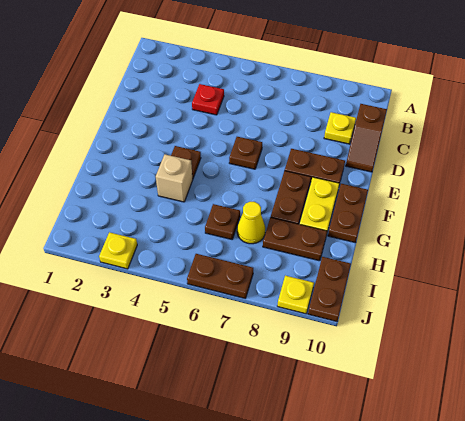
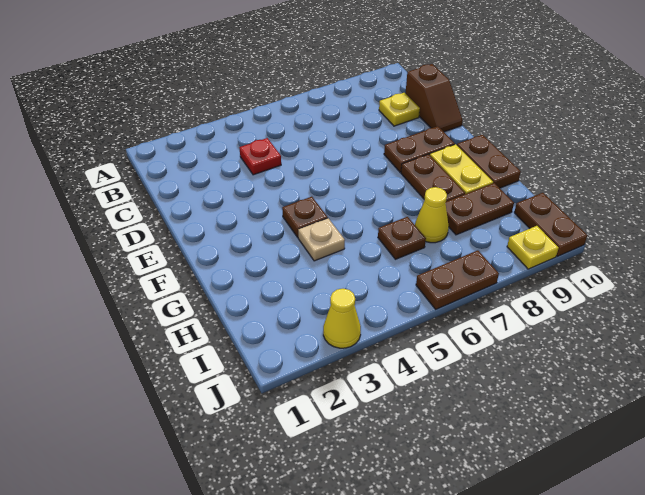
brown 1x1 plate [229,137,262,169] -> none
tan 1x1 brick [156,154,193,202] -> tan 1x1 plate [298,218,345,261]
yellow 1x1 plate [99,232,137,269] -> yellow 1x1 cone [323,289,361,348]

